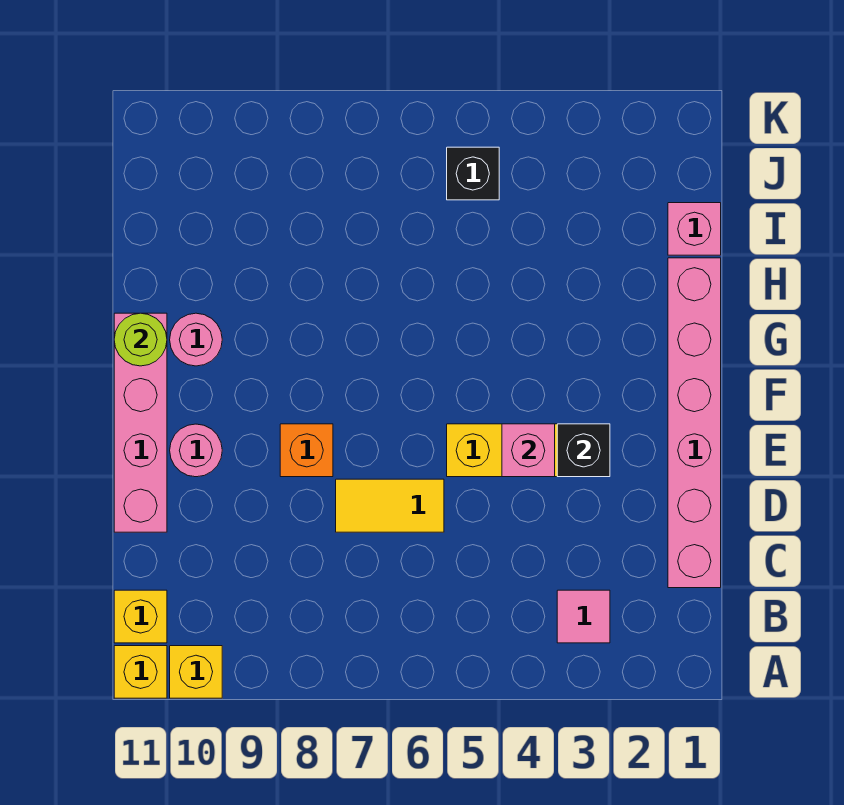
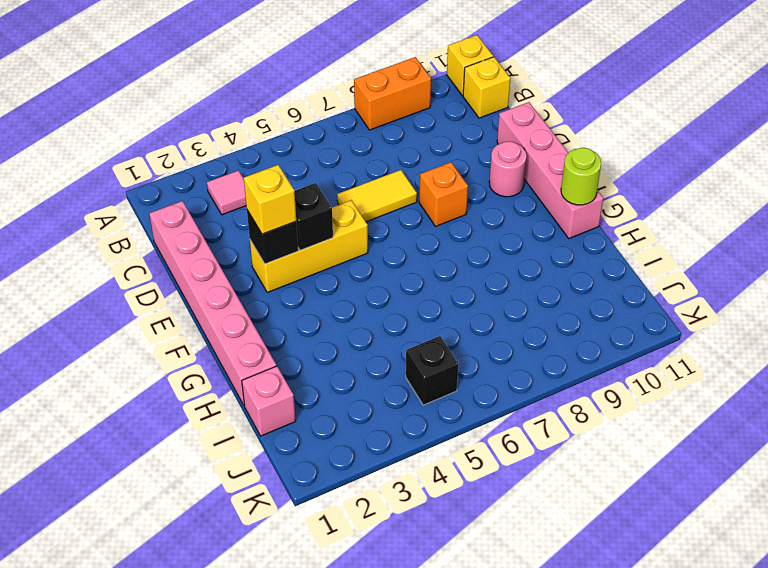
none -> orange 1x2 brick [354,57,431,130]
yellow 1x1 brick [170,646,222,698] -> yellow 1x1 brick moved to [244,165,296,234]
pink 1x1 brick [502,424,555,477] -> black 1x1 brick [295,183,333,250]
pink 1x1 round brick [170,313,222,366] -> none

